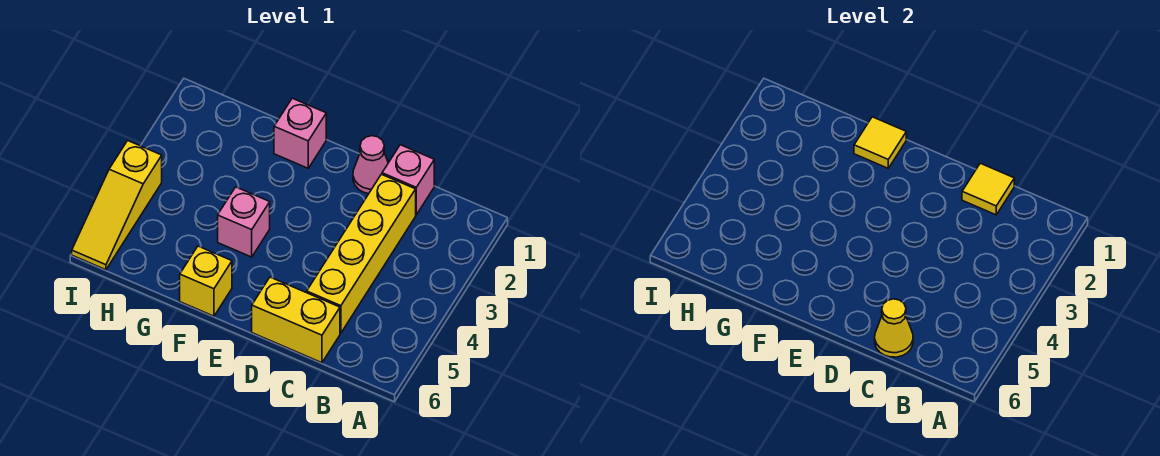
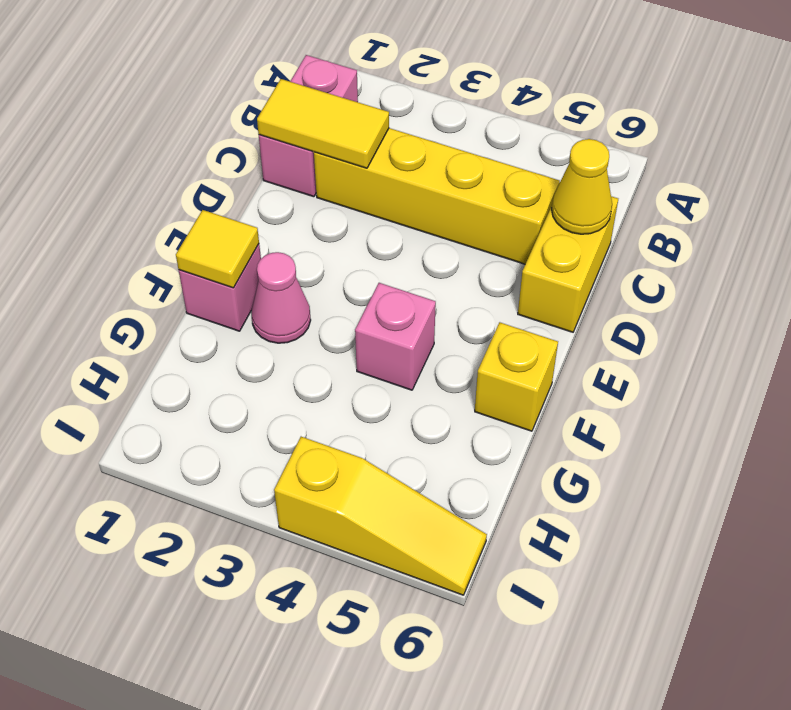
pink 1x1 brick [382,145,434,215] -> pink 1x2 brick [259,55,358,197]
yellow 1x1 tile [962,163,1014,215] -> yellow 1x2 tile [257,79,389,168]
pink 1x1 cone [353,136,388,194] -> pink 1x1 cone moved to [251,252,311,343]

